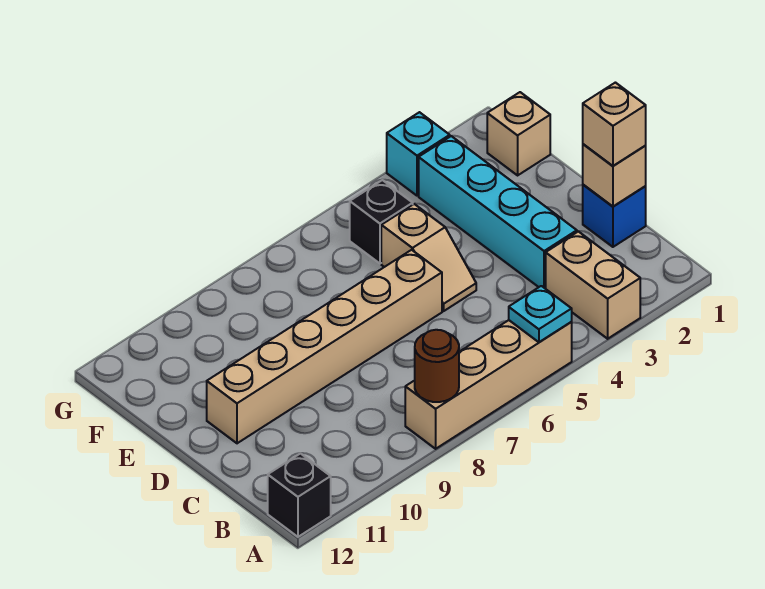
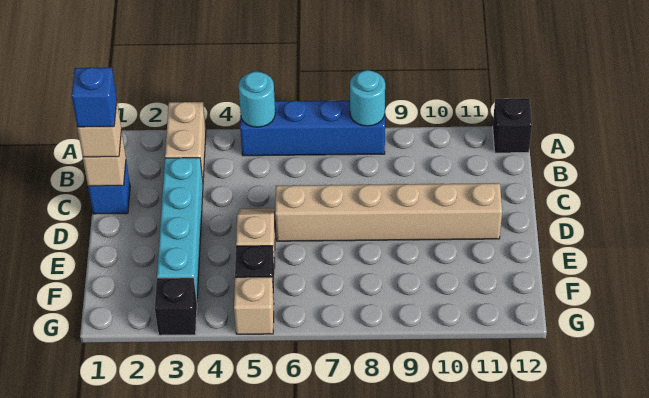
tan 1x4 brick [405,320,572,449] -> blue 1x4 brick [240,100,385,156]
cyan 1x1 plate [509,286,572,342] -> cyan 1x1 round brick [238,71,275,127]
brown 1x1 round brick [415,330,459,402] -> cyan 1x1 round brick [350,70,385,126]
none -> blue 1x1 brick [72,67,117,127]
tan 1x1 brick [487,92,550,175] -> tan 1x1 brick moved to [234,277,274,334]
cyan 1x1 brick [387,112,450,196] -> black 1x1 brick [155,278,197,335]

